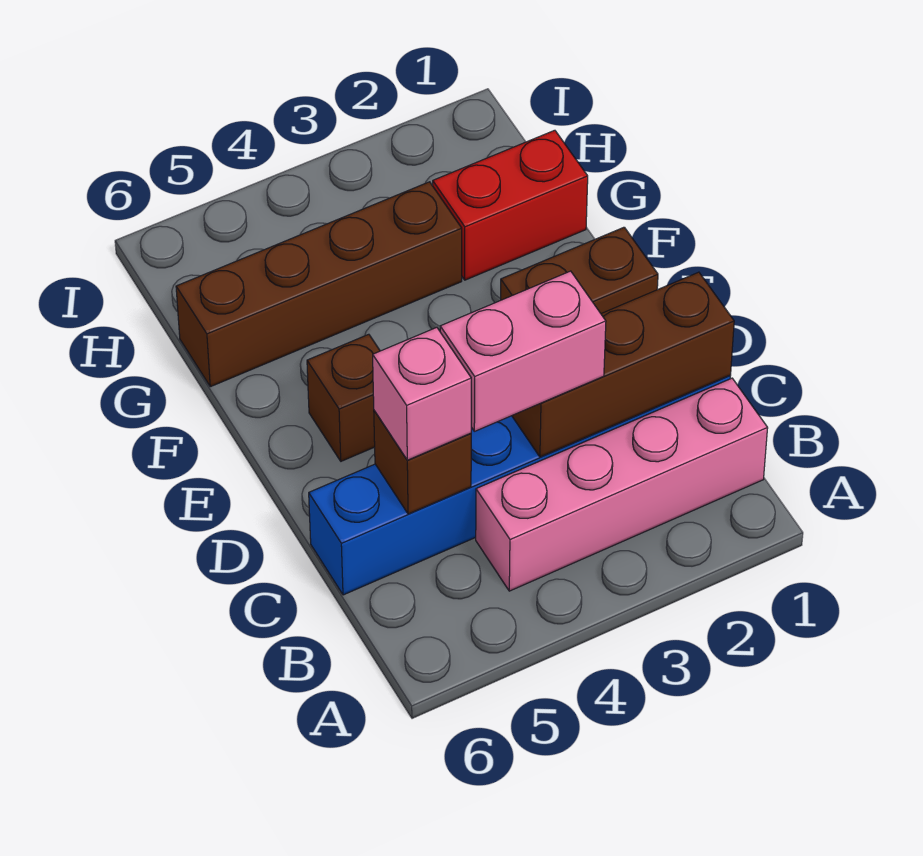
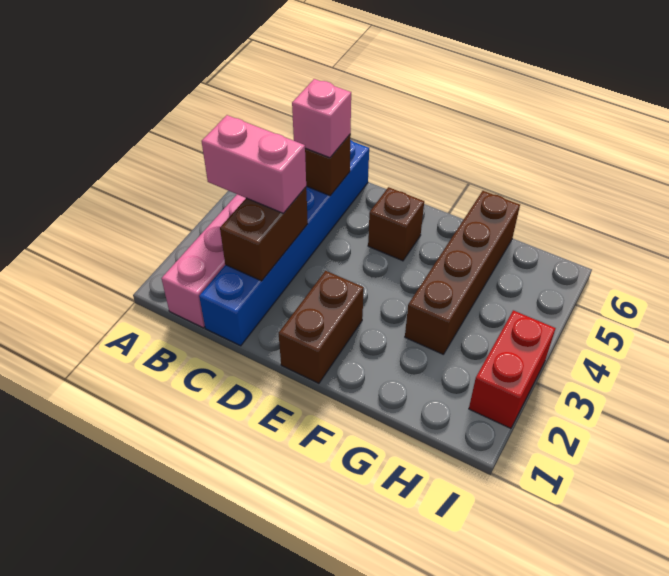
brown 1x3 brick [512,272,734,457] -> brown 1x2 brick [220,187,308,281]
pink 1x2 brick [440,271,606,431] -> pink 1x2 brick turned to [202,115,306,213]
red 1x2 brick [433,130,588,280] -> red 1x2 brick moved to [469,310,556,428]

